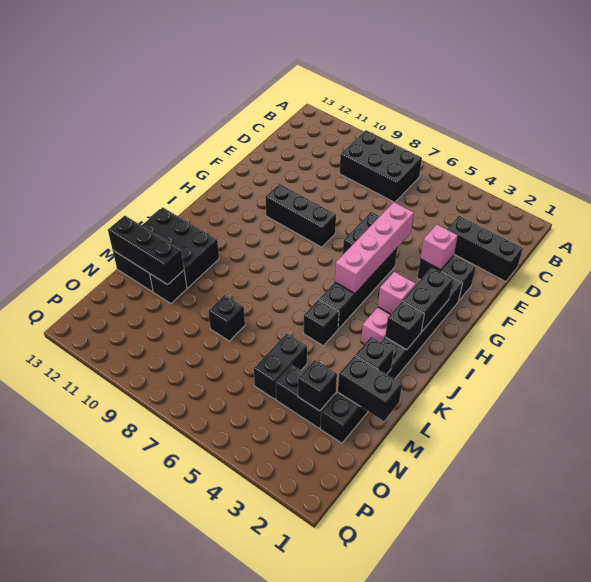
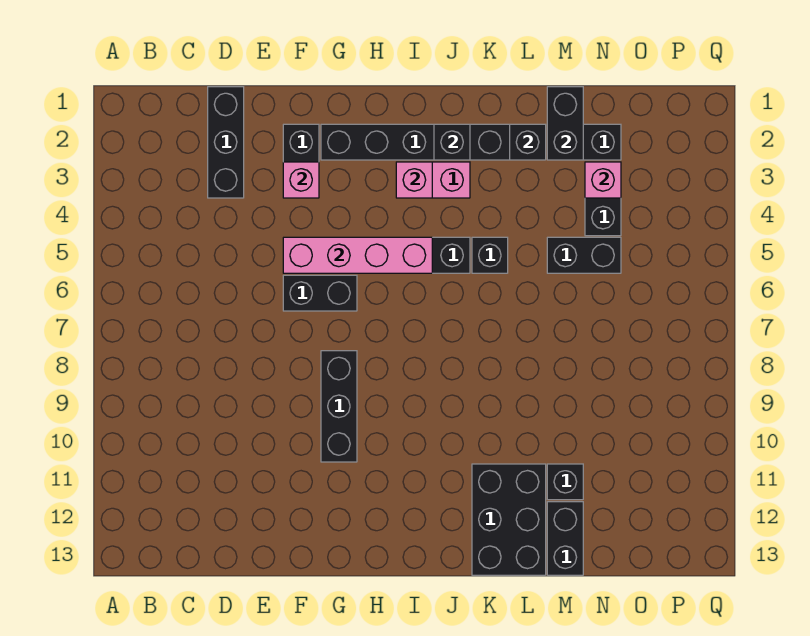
black 2x3 brick [339,130,422,202] -> none
black 1x2 brick [403,268,453,332] -> none
black 1x1 brick [208,295,245,341] -> none
black 1x3 brick [108,216,184,285] -> none
black 1x1 brick [298,360,337,411] -> pink 1x1 brick [585,162,621,198]

